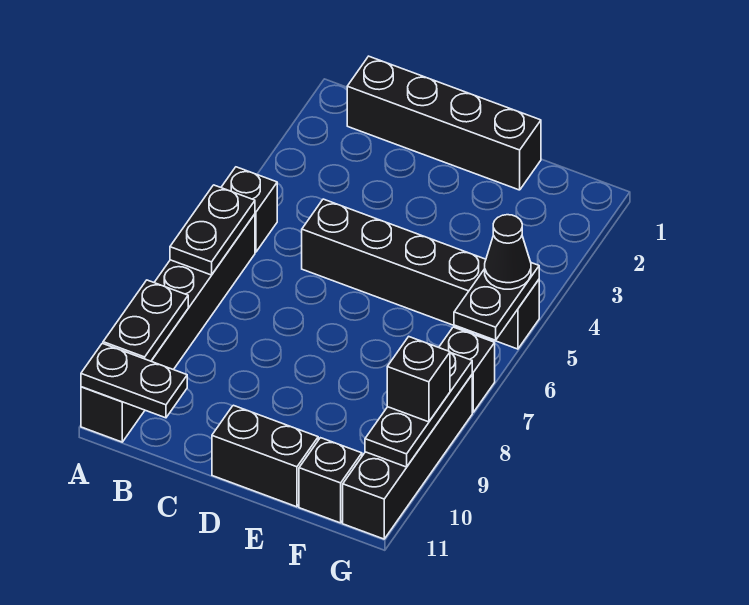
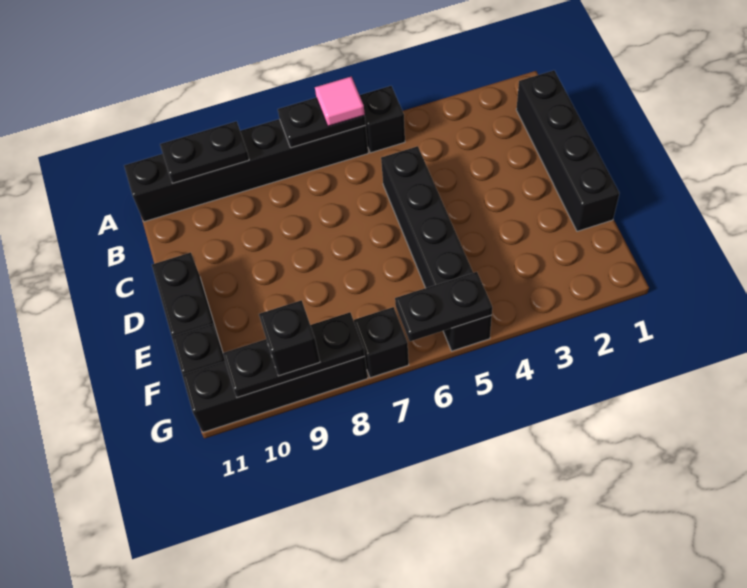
none -> pink 1x1 tile [315,76,365,126]
black 1x2 plate [81,343,187,418] -> none
black 1x1 cone [485,215,531,289] -> none

